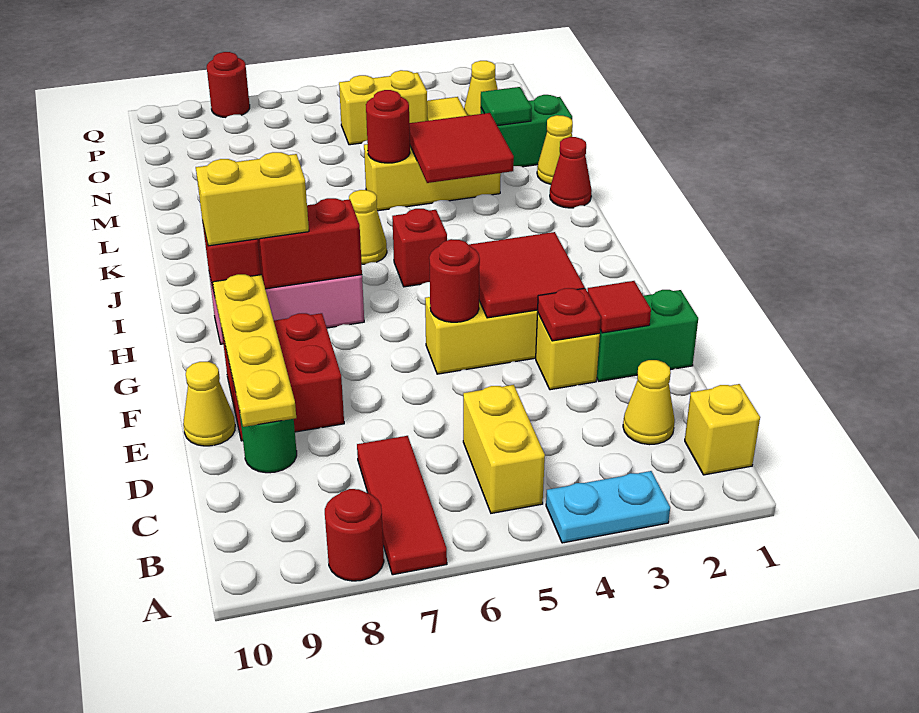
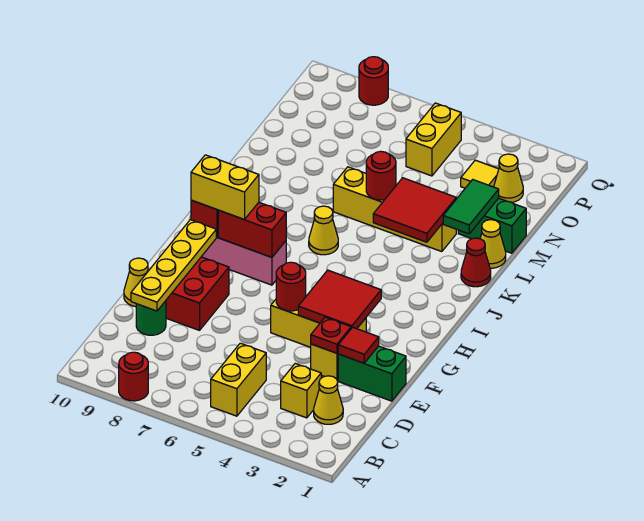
cyan 1x2 plate [546,471,670,543] -> none
red 1x3 tile [357,436,447,575] -> none
yellow 1x1 brick [685,384,760,475] -> yellow 1x1 brick moved to [281,364,321,418]
red 1x1 brick [392,209,447,287] -> none
yellow 1x3 brick [364,144,501,211] -> yellow 1x4 brick [333,167,456,252]
green 1x1 tile [481,87,532,126] -> green 1x2 tile [443,180,499,234]
yellow 1x2 brick [339,70,427,145] -> yellow 1x2 brick turned to [406,103,461,176]

